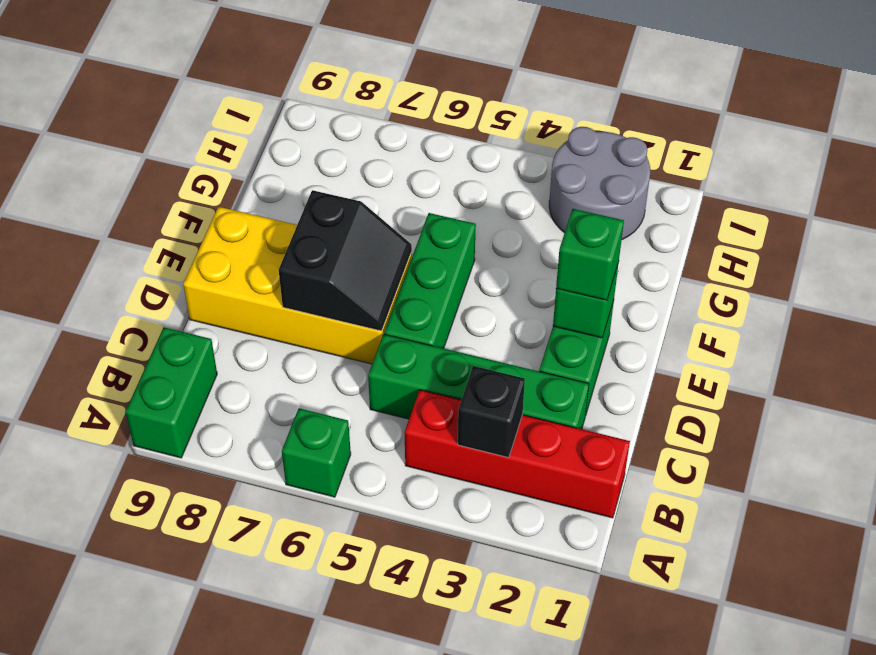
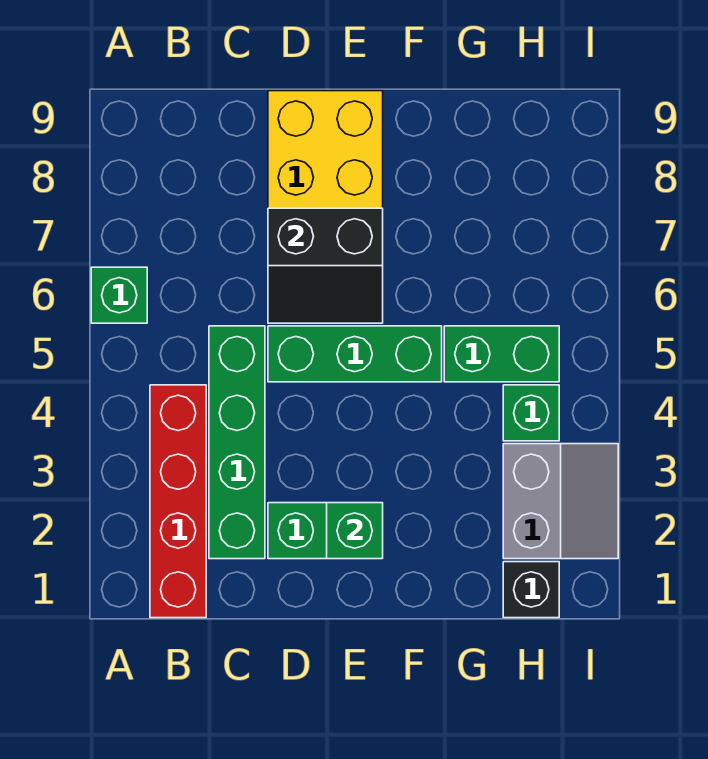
green 1x2 brick [125,327,217,458] -> green 1x2 brick moved to [444,326,559,382]
black 1x1 brick [458,366,525,458] -> black 1x1 brick moved to [503,562,559,618]
green 1x1 brick [556,209,624,300] -> green 1x1 brick moved to [503,385,559,441]
grey 2x2 round brick [549,127,650,240] -> grey 2x2 slope [503,444,618,559]

